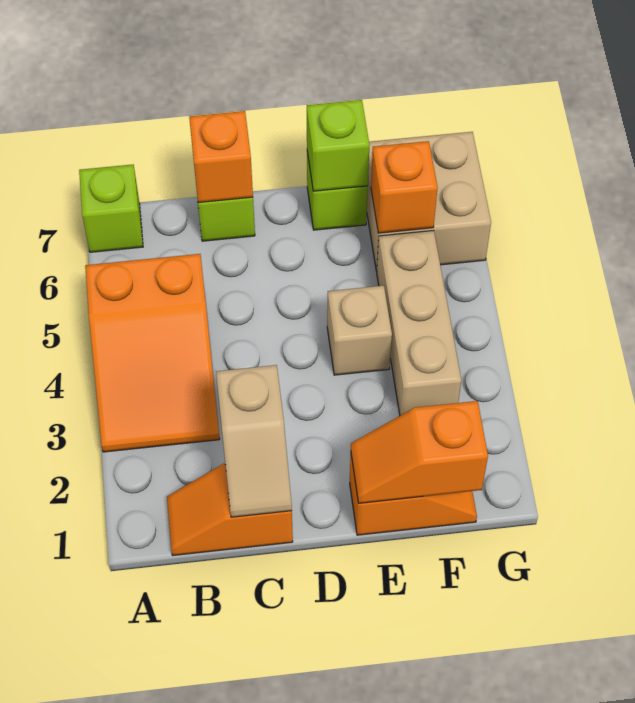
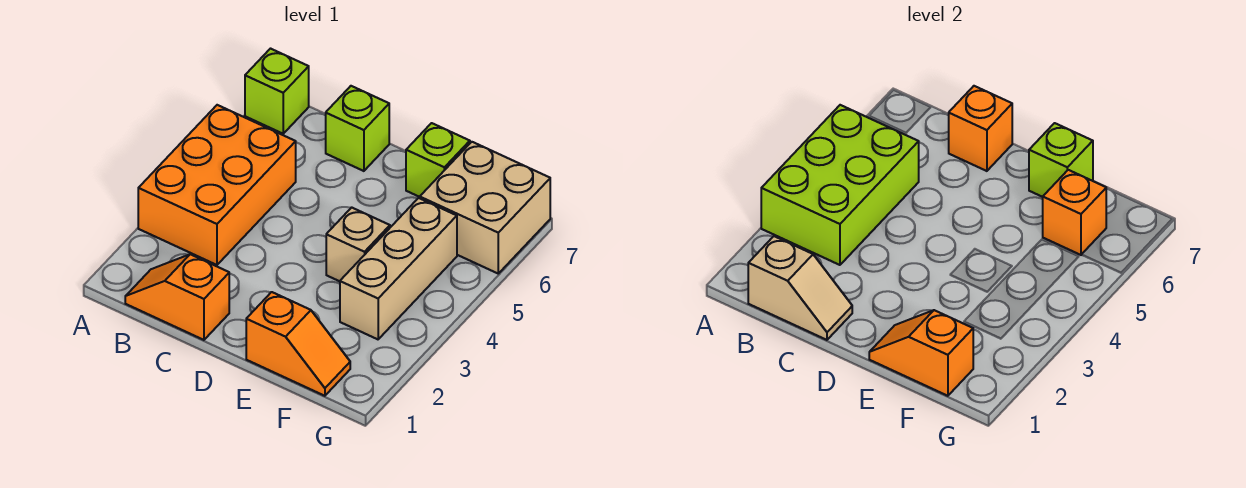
orange 2x3 slope [85,254,220,452] -> orange 2x3 brick [138,105,296,265]
none -> lime 2x3 brick [761,105,919,265]
tan 1x2 slope [216,365,292,517] -> tan 1x2 slope turned to [748,236,852,340]

